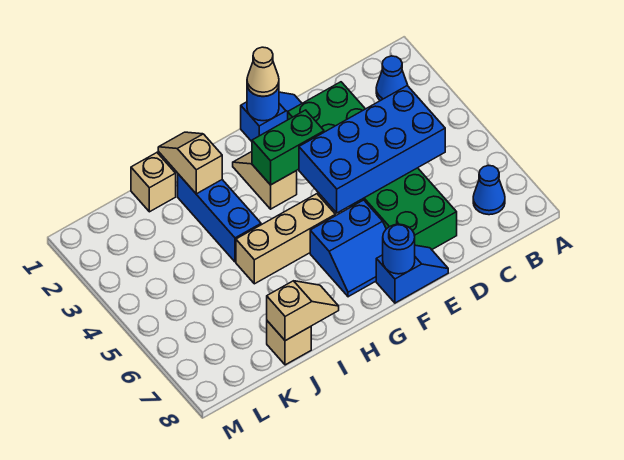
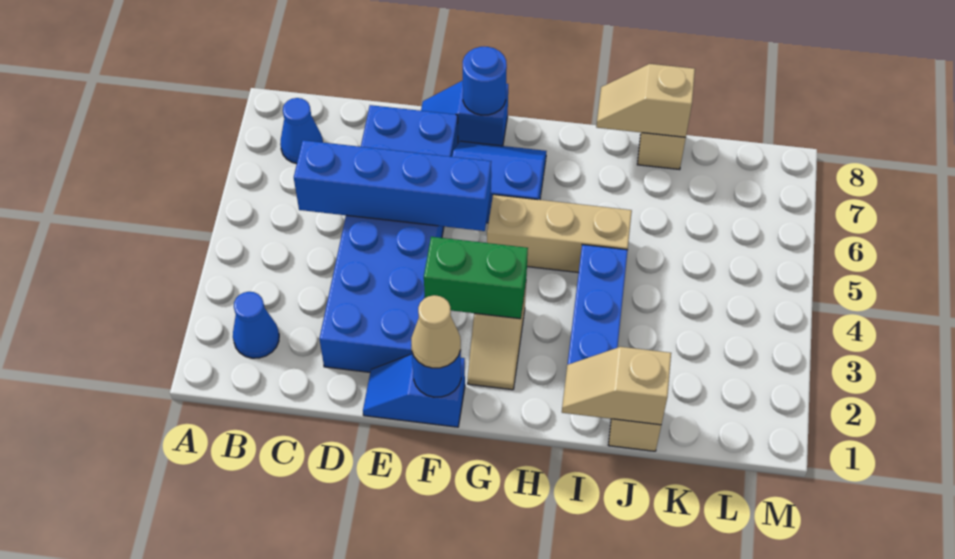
blue 2x4 brick [299,86,445,213] -> blue 1x4 brick [294,140,491,231]
green 2x6 brick [288,82,457,250] -> blue 2x6 brick [319,105,458,372]
tan 1x2 slope [158,132,222,194] -> tan 1x2 slope turned to [562,347,671,425]

